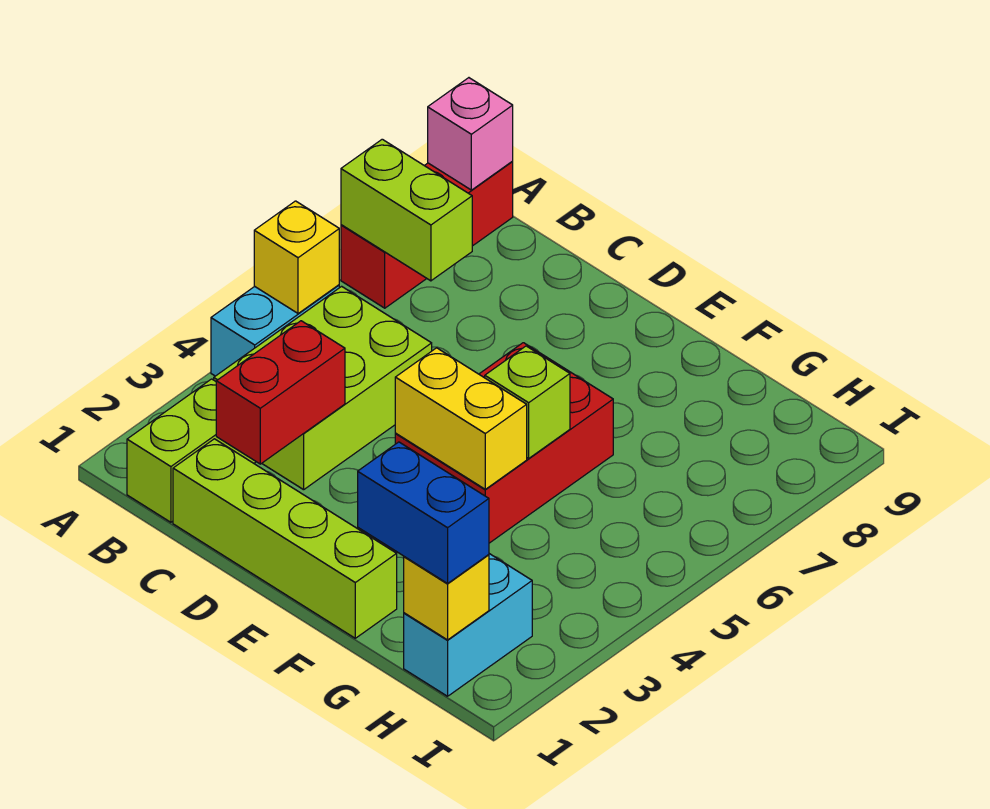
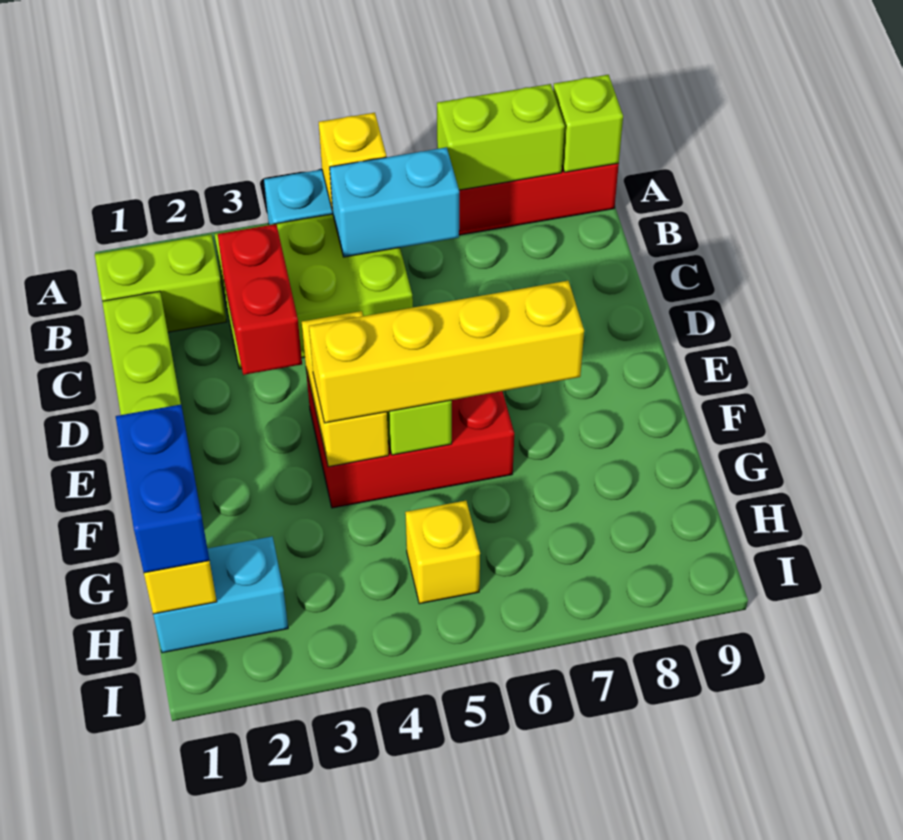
lime 1x2 brick [341,139,472,281] -> lime 1x2 brick turned to [437,84,565,190]
pink 1x1 brick [428,78,513,190] -> lime 1x1 brick [553,75,623,172]
none -> cyan 1x2 brick [330,147,459,257]
red 1x2 brick [216,321,345,464] -> red 1x2 brick turned to [218,224,302,375]
none -> yellow 1x4 brick [309,281,584,423]
none -> yellow 1x1 brick [405,501,480,604]

